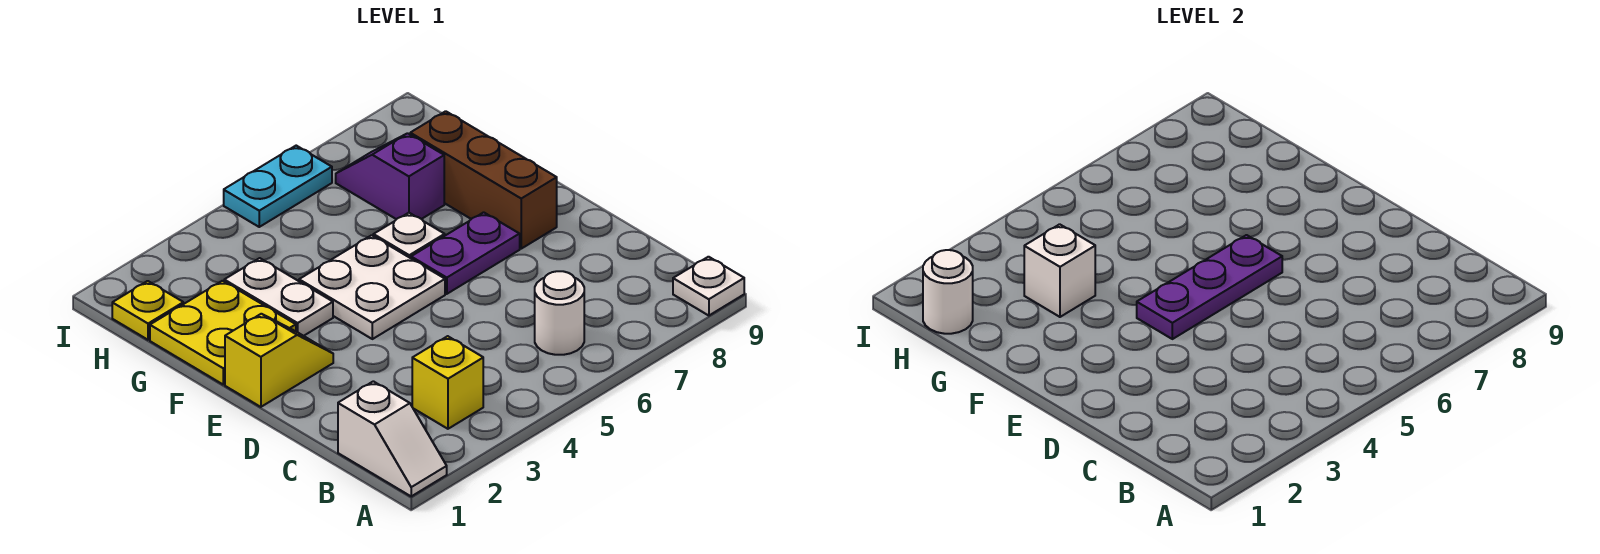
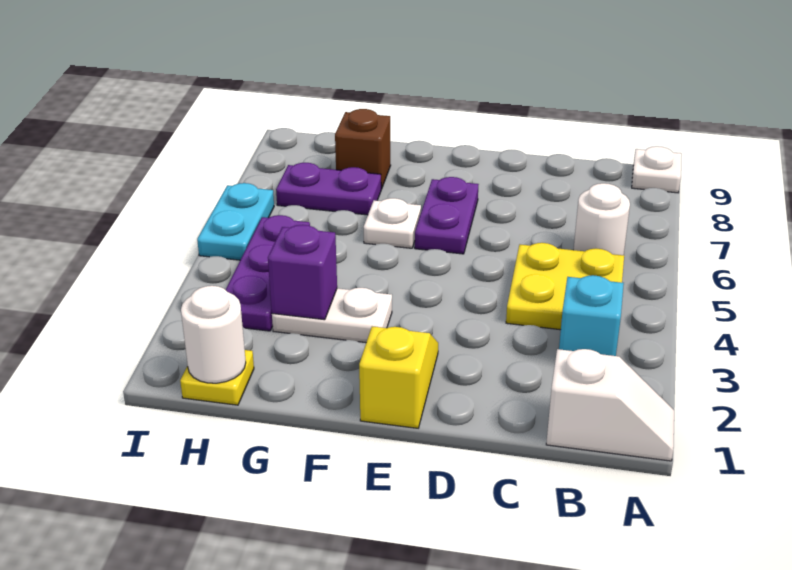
yellow 1x1 brick [412,336,483,429] -> cyan 1x1 brick [559,275,624,356]
white 2x2 plate [299,235,445,339] -> none
purple 1x3 plate [1137,235,1282,339] -> purple 1x3 plate moved to [226,215,310,331]
brown 1x3 brick [410,111,557,249] -> brown 1x1 brick [335,109,391,189]
yellow 2x2 plate [150,281,296,384] -> yellow 2x2 plate moved to [506,243,624,330]
white 1x1 brick [1024,224,1095,317] -> purple 1x1 brick [268,225,337,320]
purple 1x2 slope [336,133,444,219] -> purple 1x2 plate [276,163,381,215]

